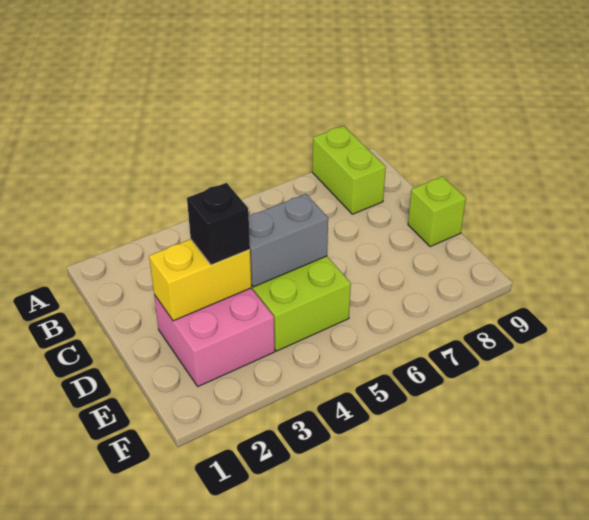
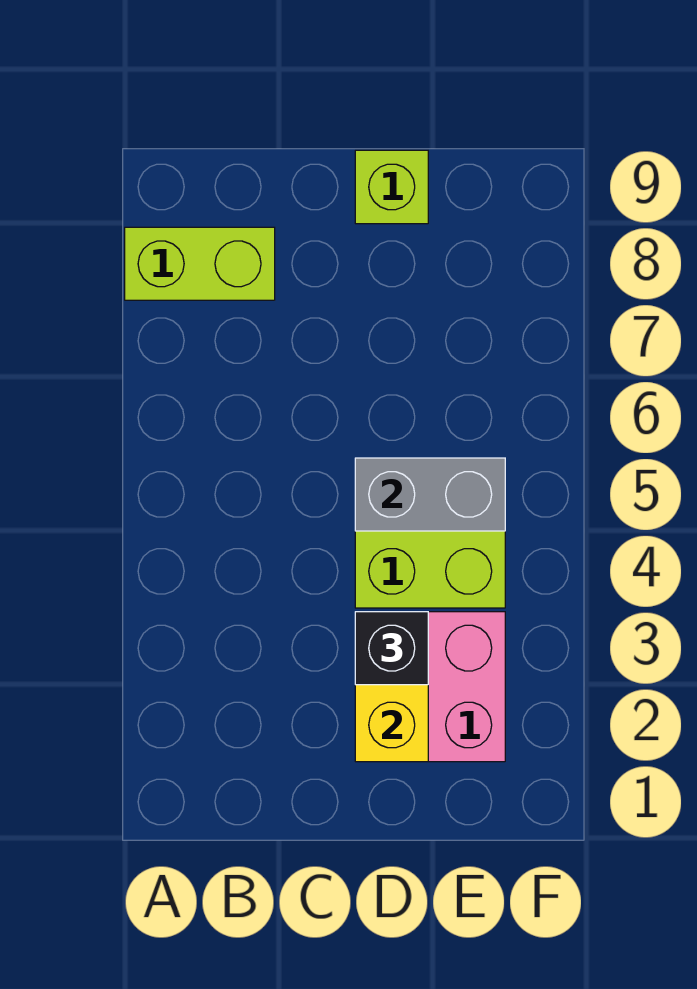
grey 1x2 brick [249,194,328,287] -> grey 1x2 brick turned to [355,458,505,531]

